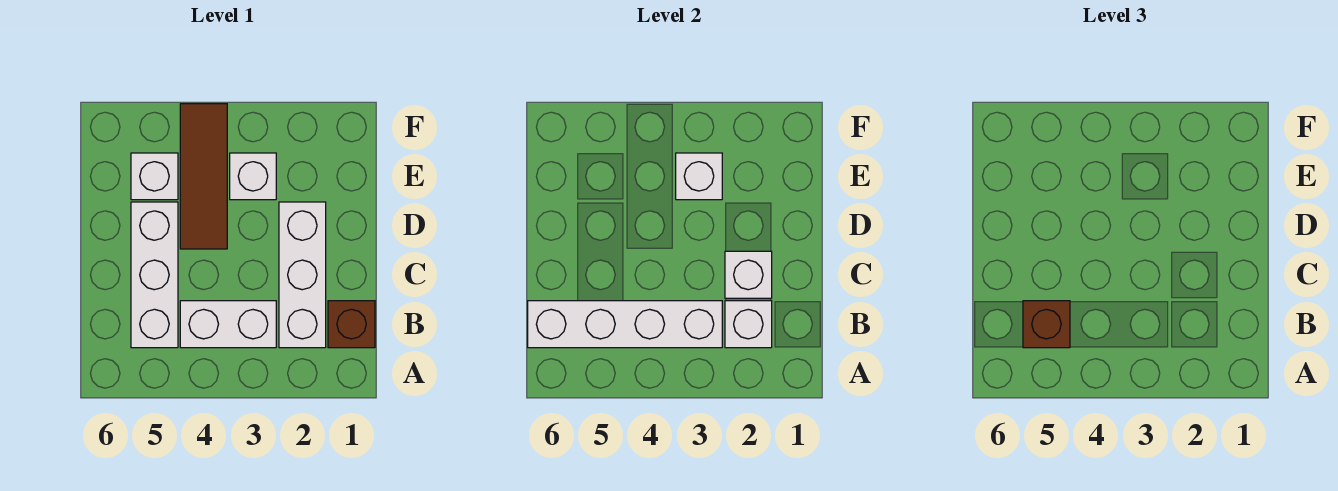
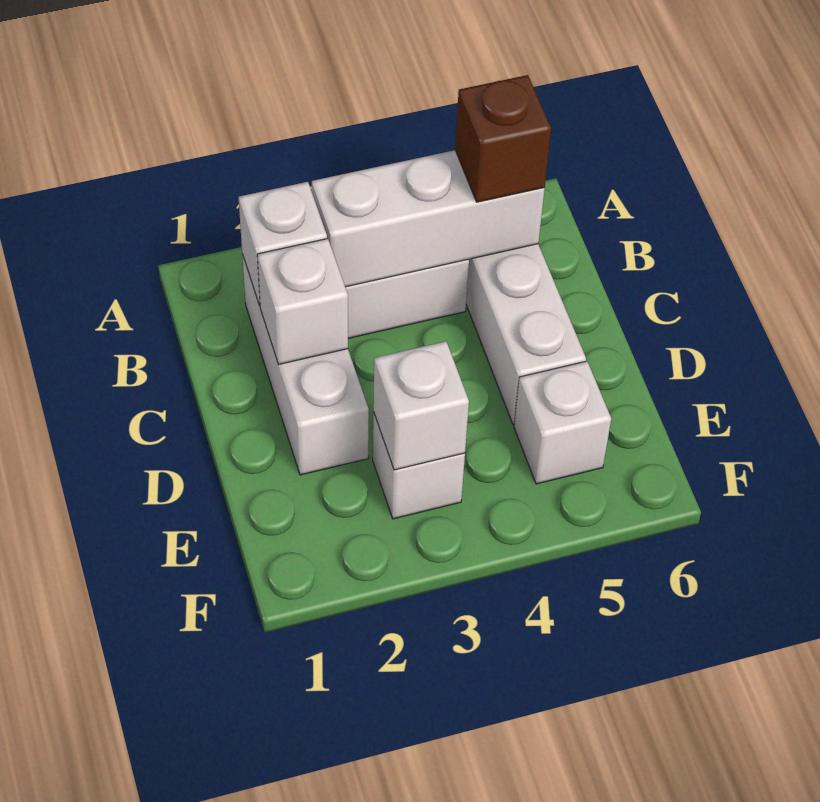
brown 1x1 brick [328,301,375,348] -> none
white 1x4 brick [528,301,722,348] -> white 1x3 brick [312,150,545,287]
brown 1x3 tile [180,104,227,249] -> none

